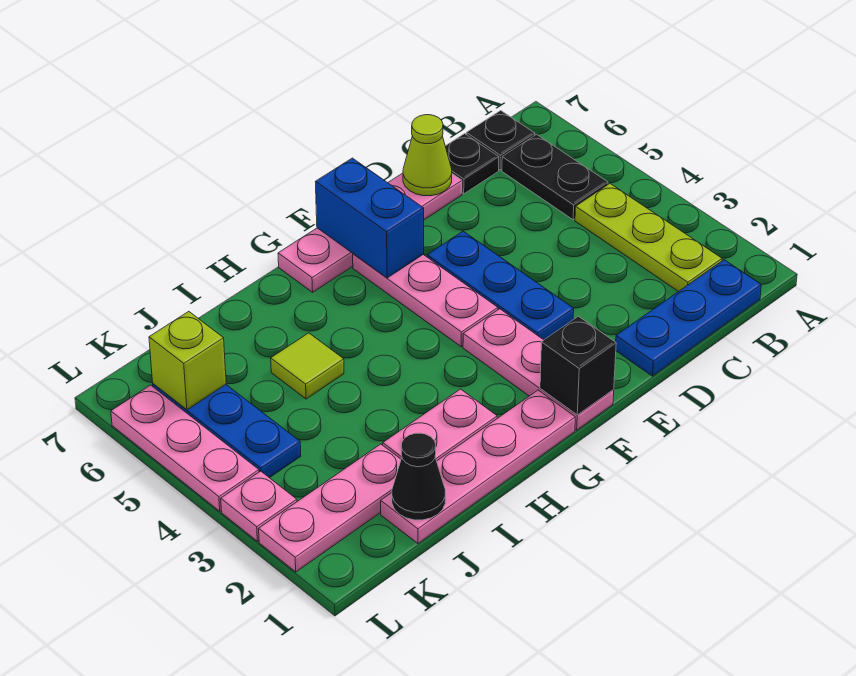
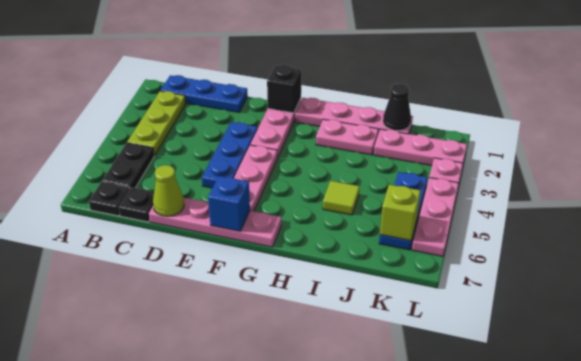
blue 1x2 brick [316,158,424,278] -> blue 1x1 brick [208,176,250,231]

